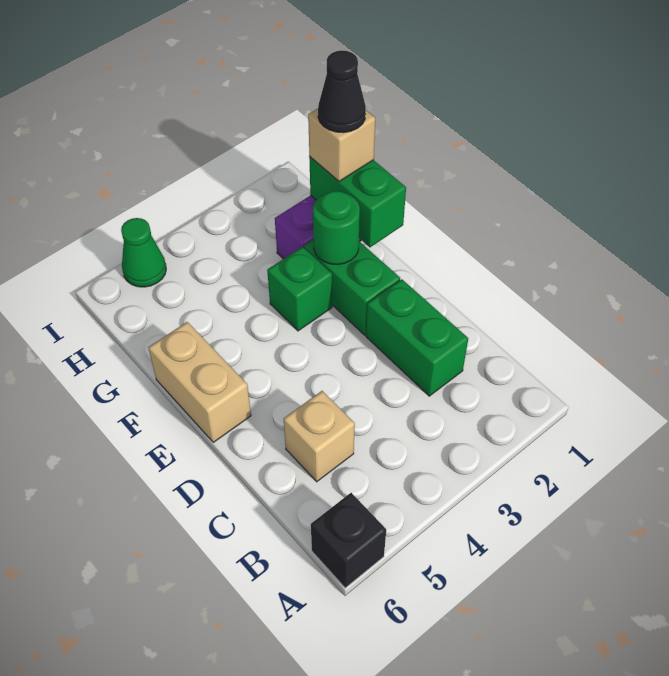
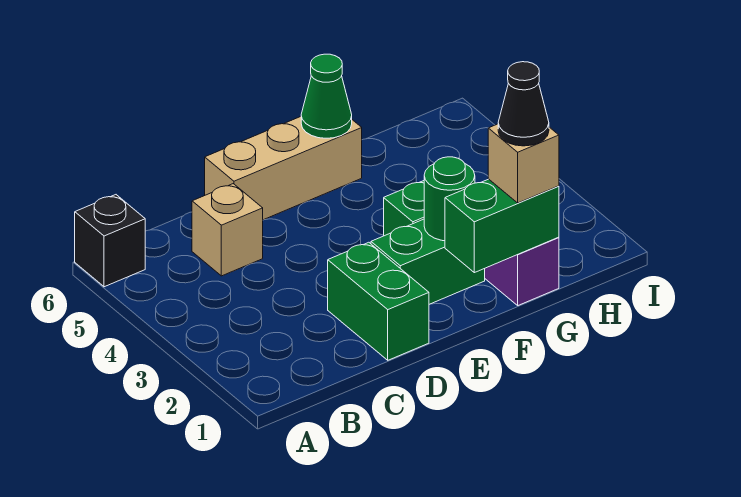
green 1x2 brick [366,279,468,396] -> green 1x2 brick turned to [328,242,429,360]
tan 1x2 brick [148,322,251,442] -> tan 1x3 brick [205,117,362,220]
green 1x1 cone [121,218,166,287] -> green 1x1 cone moved to [301,54,352,138]

